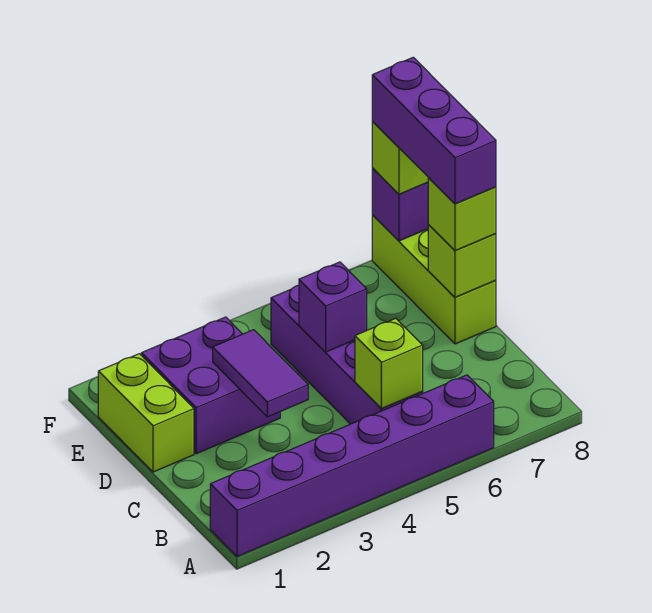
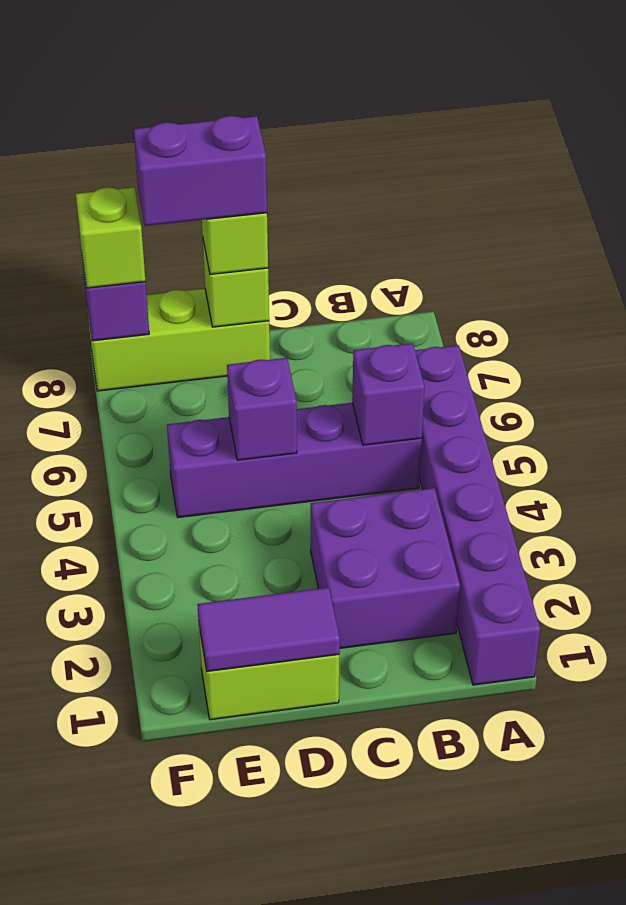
lime 1x1 brick [355,318,423,409] -> purple 1x1 brick [352,343,425,445]
purple 1x2 tile [213,330,308,417] -> purple 1x2 tile moved to [197,587,340,671]
purple 2x2 brick [141,317,280,454] -> purple 2x2 brick moved to [311,488,460,648]
purple 1x3 brick [372,57,496,204] -> purple 1x2 brick [134,116,267,226]

